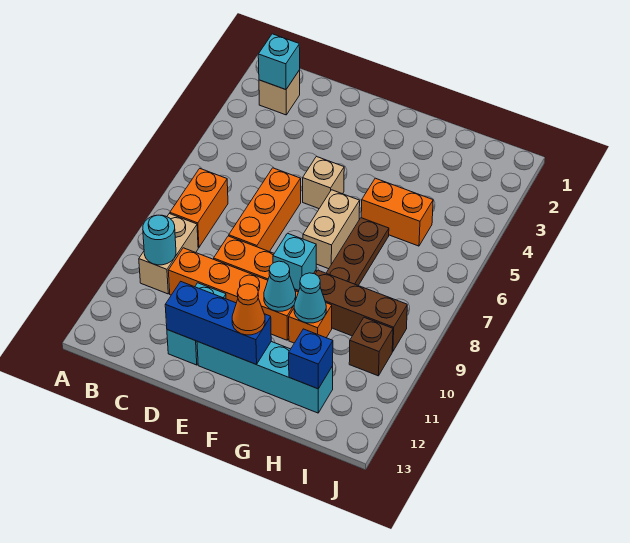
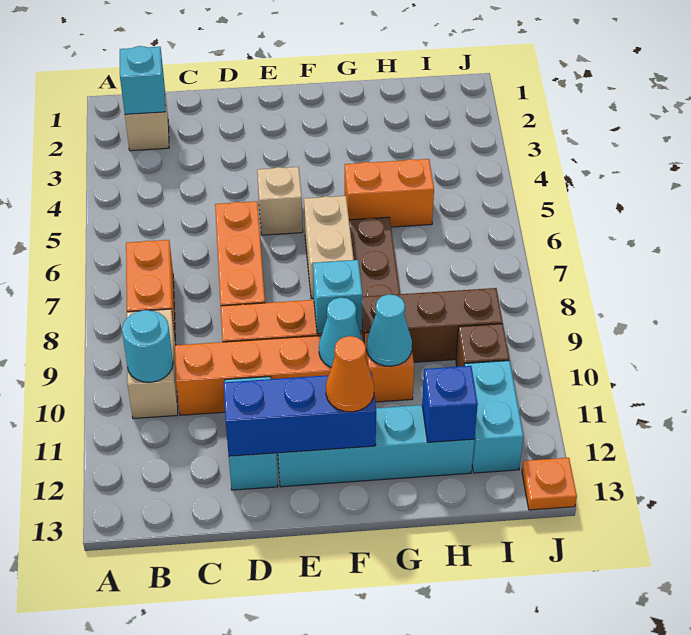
none -> cyan 1x2 brick [464,361,524,473]
none -> orange 1x1 plate [522,458,577,510]

